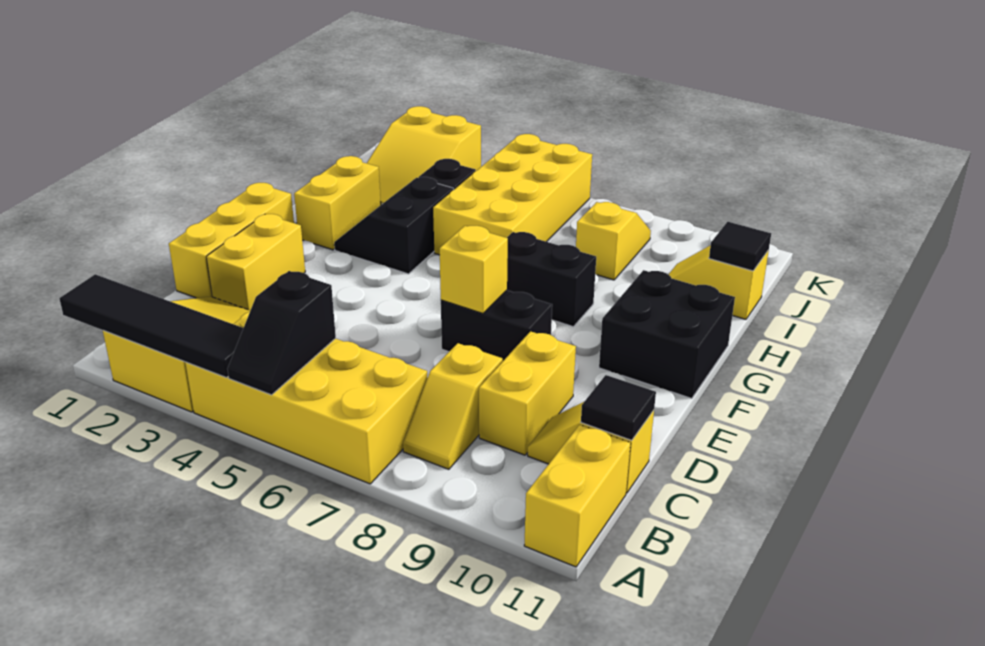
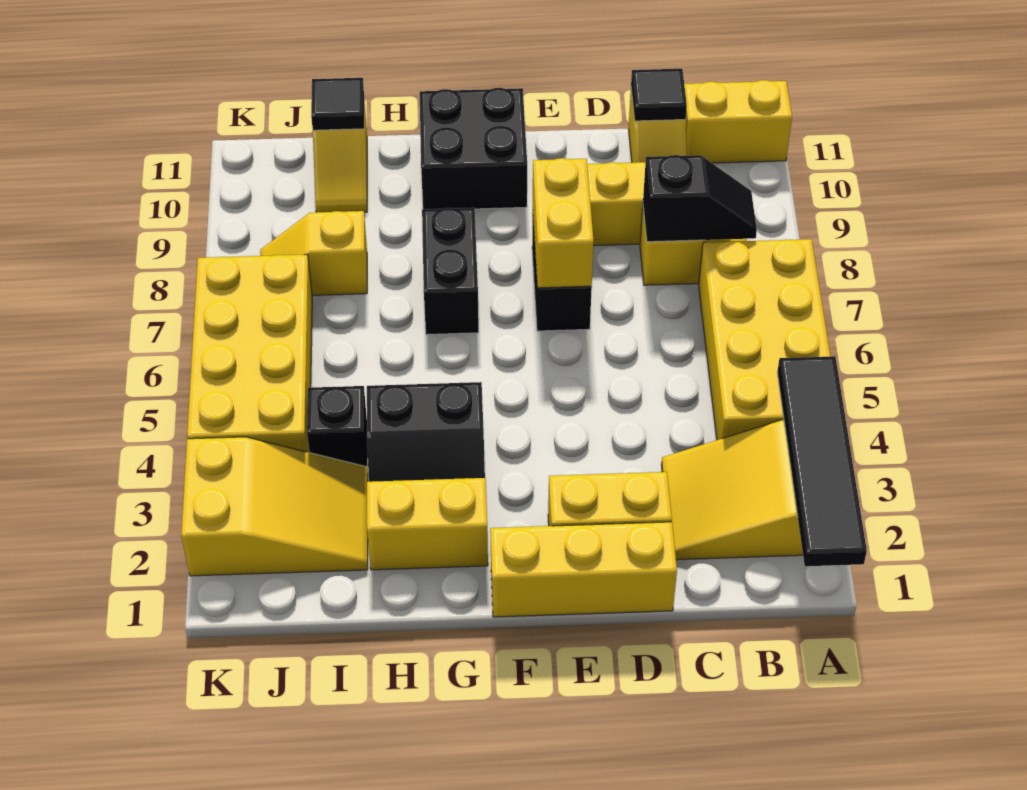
black 1x2 slope [227,271,336,395] -> black 1x2 slope moved to [643,155,757,242]
yellow 1x1 brick [440,226,508,313] -> yellow 1x2 brick [533,158,594,288]
yellow 2x4 brick [433,134,592,255] -> yellow 2x4 brick turned to [187,254,312,452]

